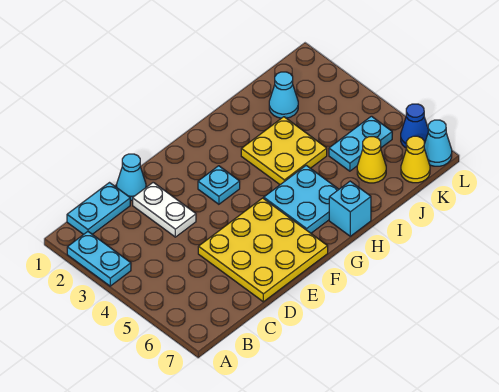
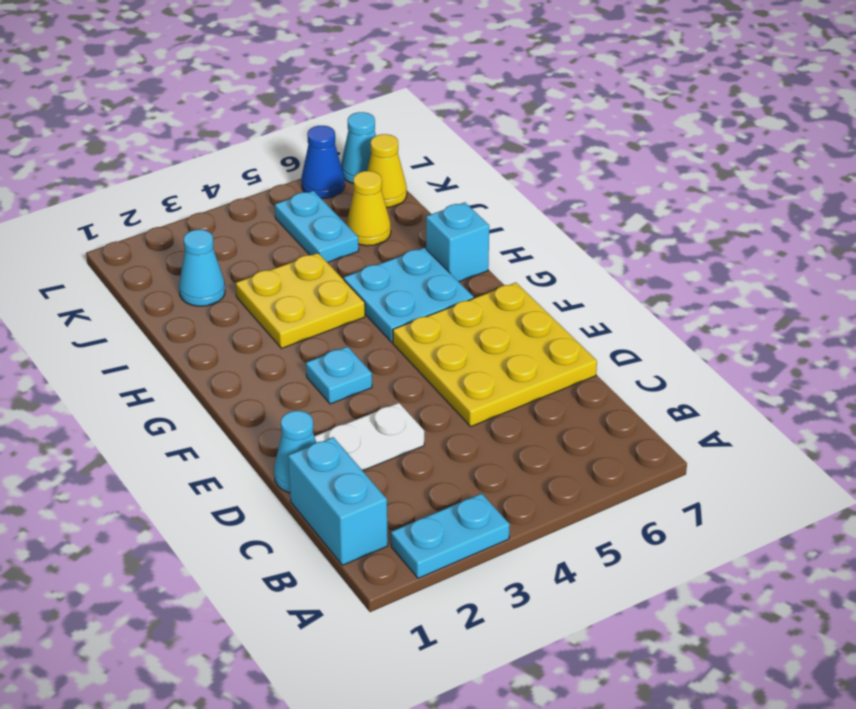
cyan 1x2 plate [67,183,130,234] -> cyan 1x2 brick [288,437,388,565]

